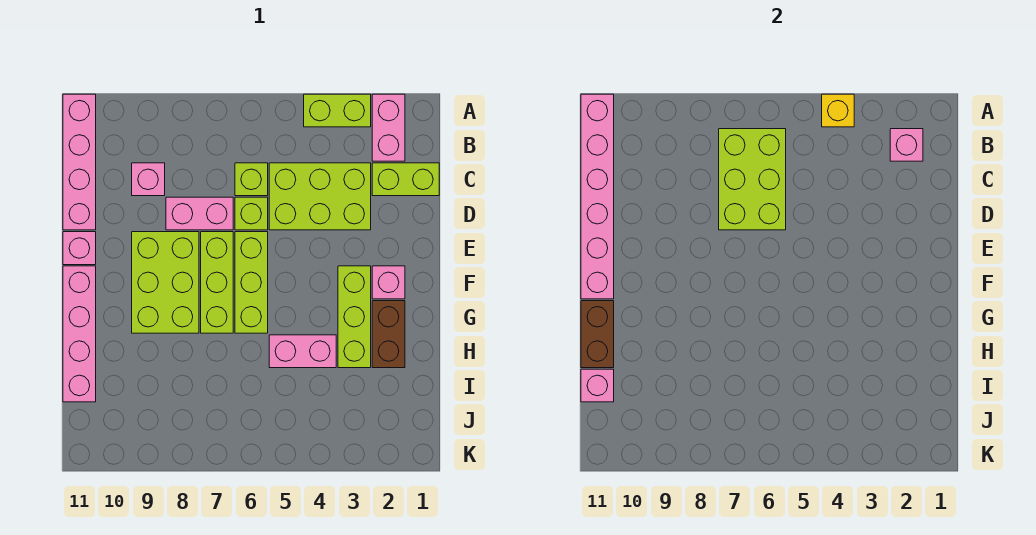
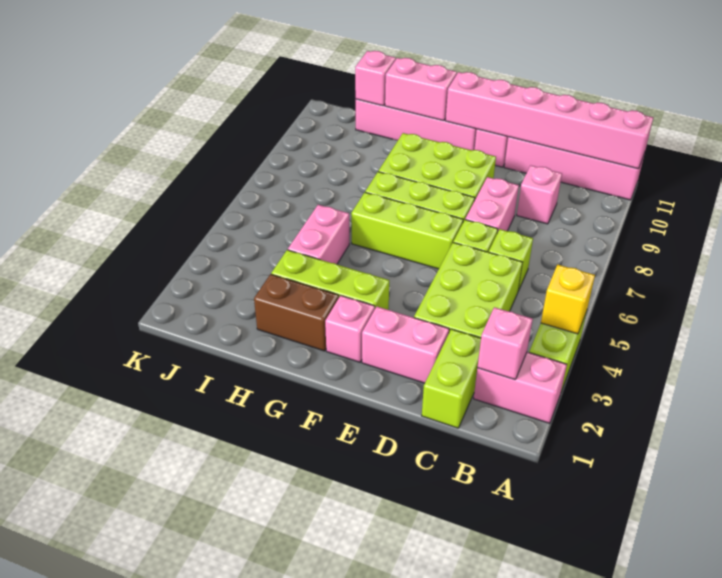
lime 2x3 brick [719,129,786,230] -> none
none -> pink 1x2 brick [362,307,449,383]
brown 1x2 brick [581,301,614,368] -> pink 1x2 brick [385,58,457,121]

